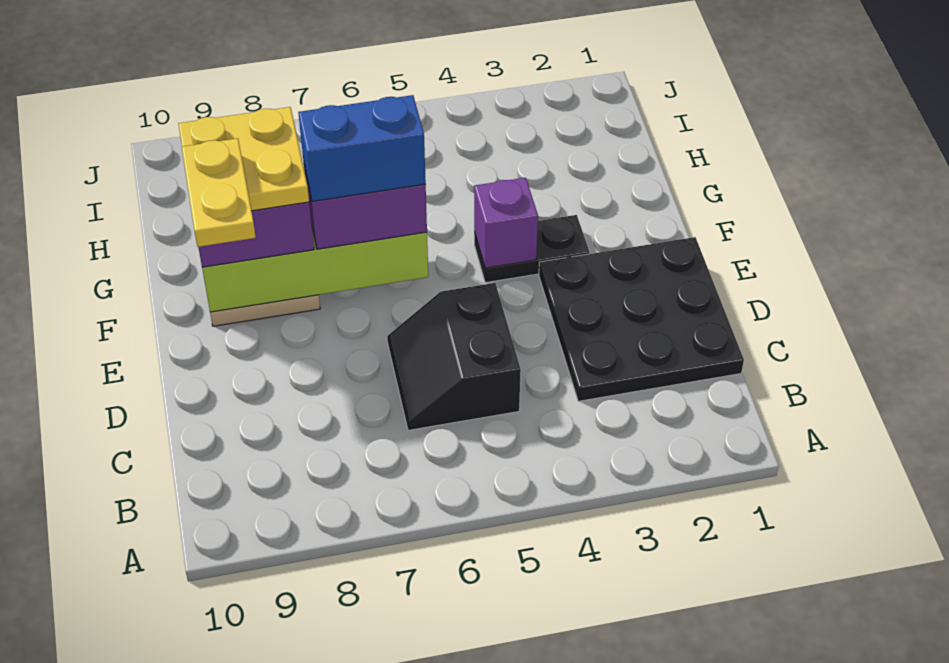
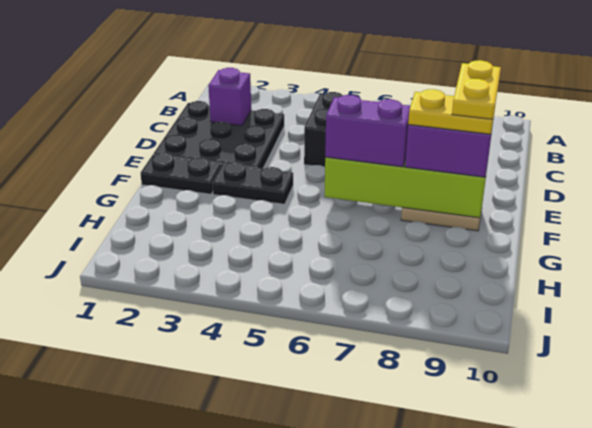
none -> black 1x2 plate [140,153,221,194]
purple 1x1 brick [474,178,538,268] -> purple 1x1 brick moved to [208,68,251,126]
blue 1x2 brick [298,95,426,202] -> none
yellow 2x2 plate [178,107,309,211] -> yellow 1x2 plate [408,89,495,134]

